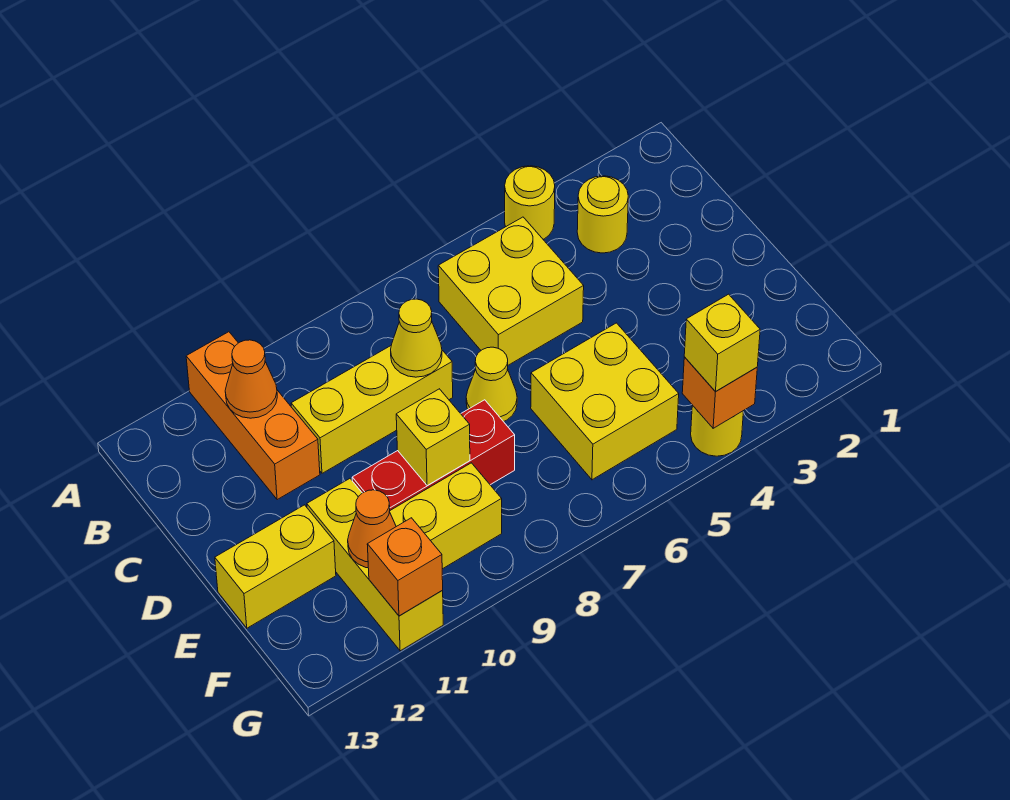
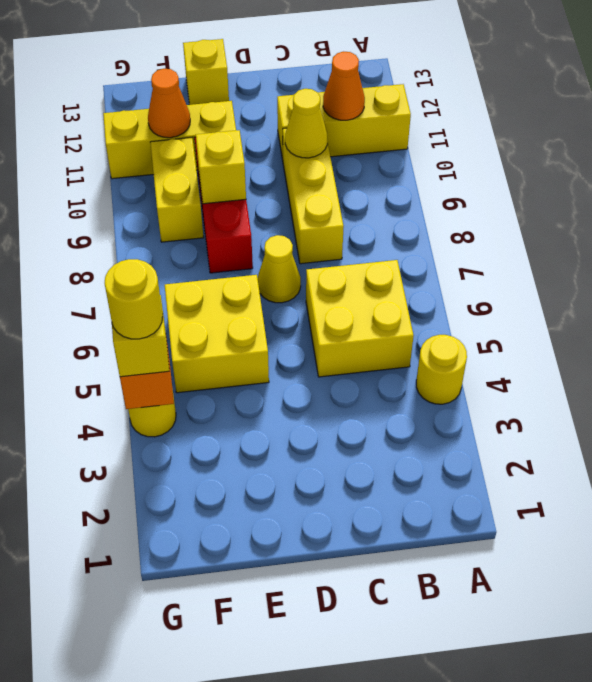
orange 1x3 brick [186,332,320,500] -> yellow 1x3 brick [277,84,411,160]
yellow 1x1 round brick [577,176,628,253] -> yellow 1x1 round brick moved to [105,259,163,339]
yellow 1x1 cone [391,299,442,377] -> yellow 1x1 cone moved to [285,89,327,158]
yellow 1x2 brick [215,505,336,628] -> yellow 1x1 brick [183,39,229,105]
orange 1x1 brick [367,518,443,616] -> none

